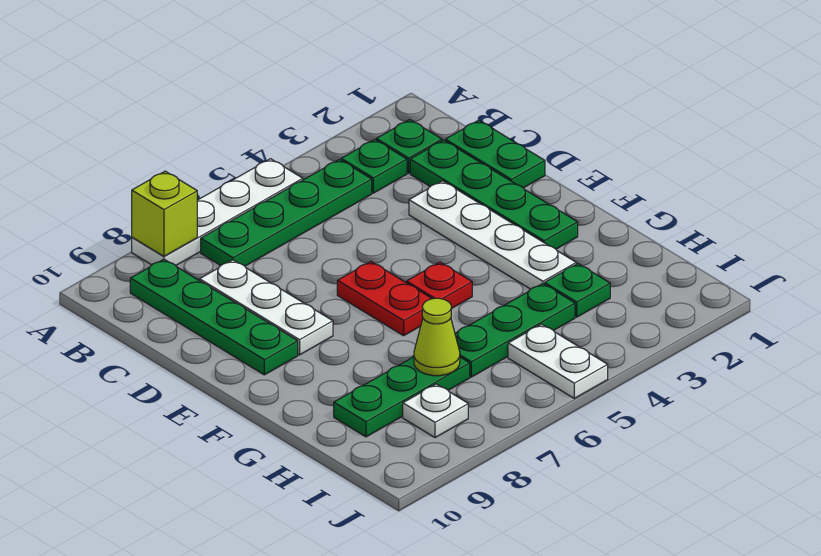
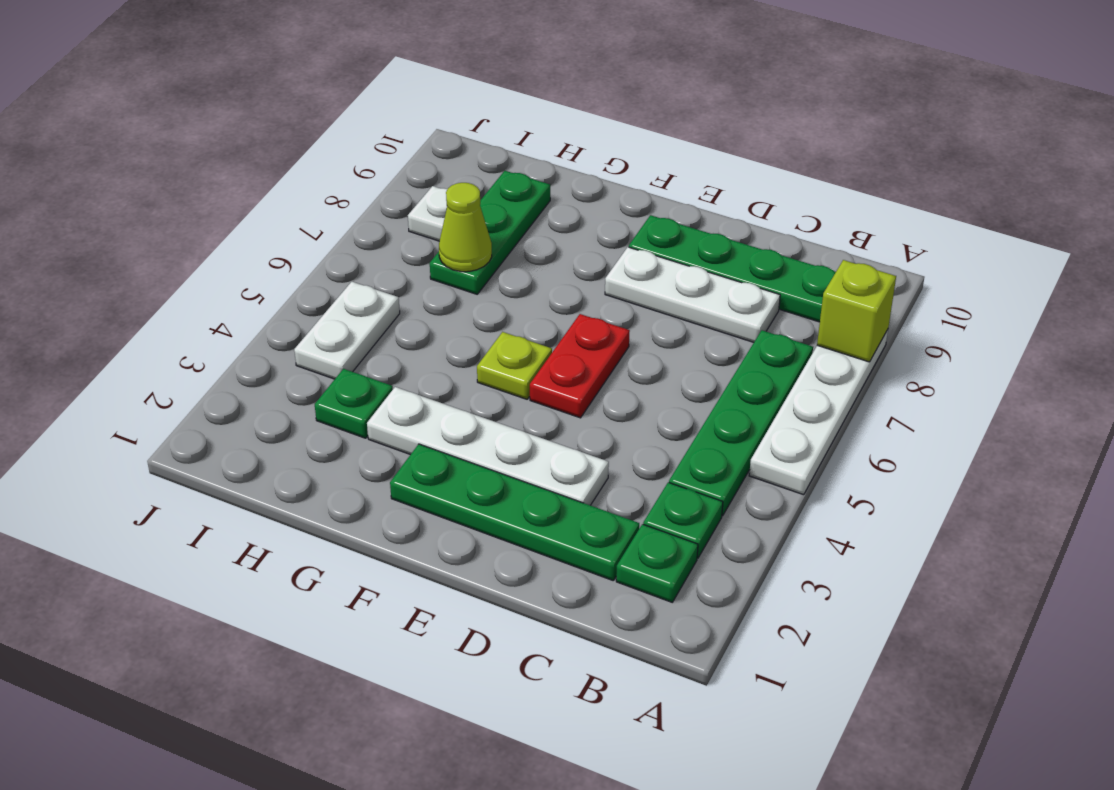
green 1x2 plate [445,120,545,188] -> none
red 1x2 plate [337,261,432,336] -> red 1x2 plate turned to [530,314,630,418]
red 1x1 plate [406,262,472,309] -> lime 1x1 plate [477,332,552,399]
green 1x3 plate [455,284,575,377] -> none
white 1x2 plate [508,324,608,398] -> white 1x2 plate turned to [294,282,400,379]

